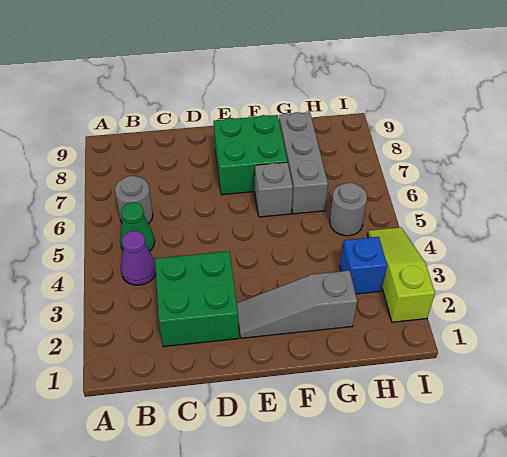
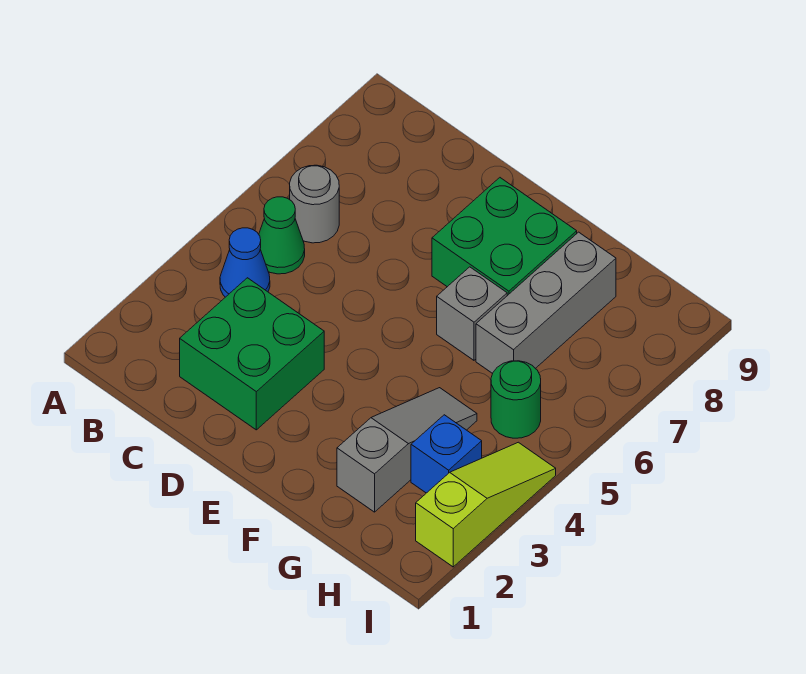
purple 1x1 cone [121,231,156,285] -> blue 1x1 cone [220,228,270,297]
grey 1x3 slope [237,271,357,338] -> grey 1x3 slope turned to [337,388,477,512]
grey 1x1 round brick [330,183,367,236] -> green 1x1 round brick [491,361,541,438]

